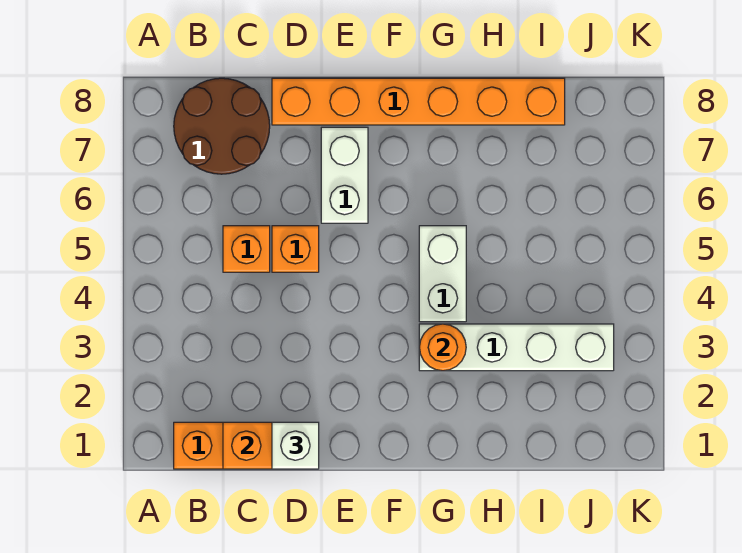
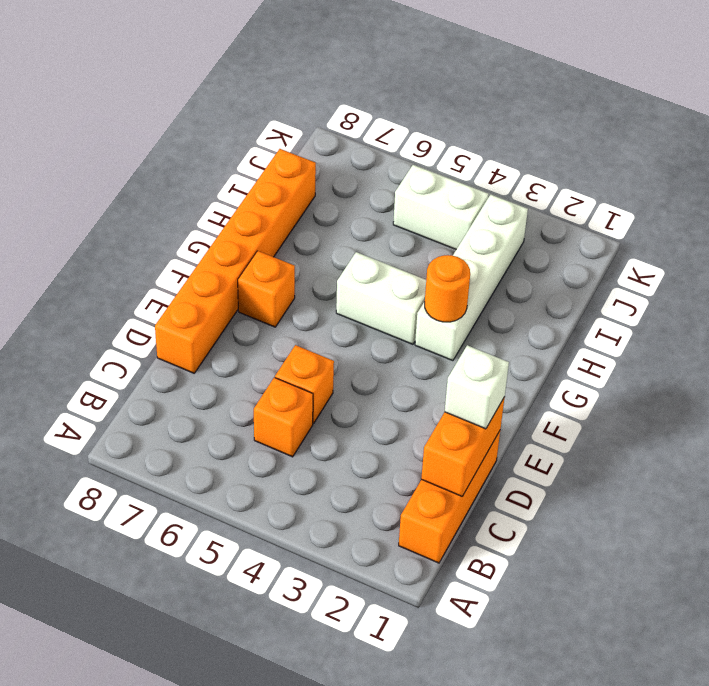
brown 2x2 round brick [174,78,270,174] -> none
white 1x2 brick [321,127,368,223] -> white 1x2 brick moved to [393,165,488,249]
none -> orange 1x1 brick [238,251,295,327]

